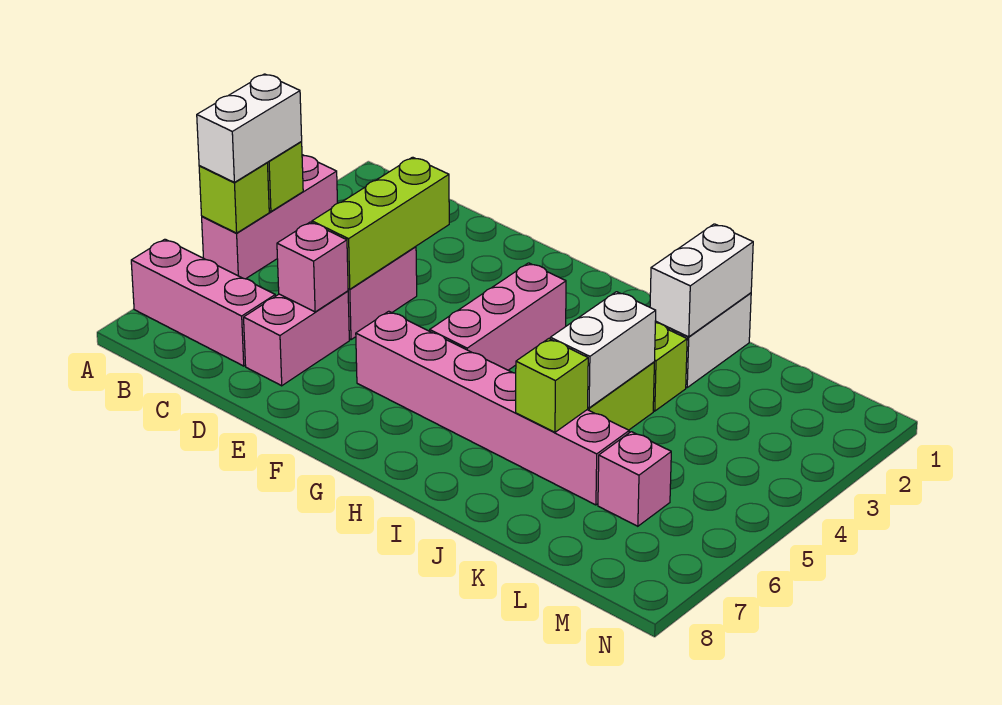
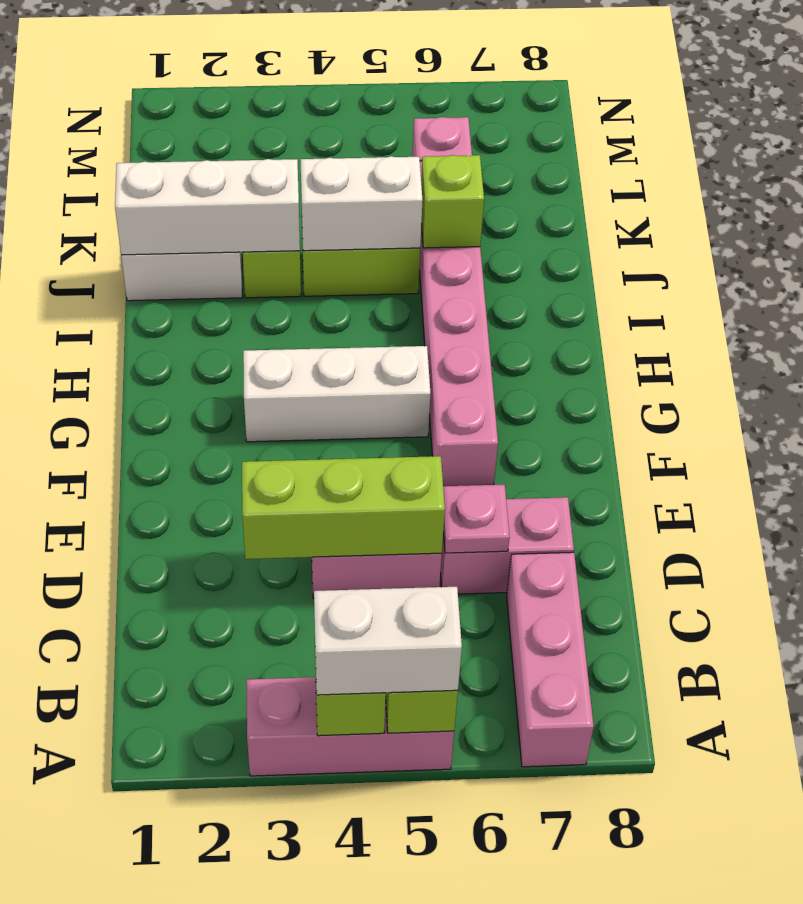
pink 1x1 brick [277,222,348,312] -> pink 1x1 plate [443,485,510,553]
pink 1x3 brick [430,263,566,370] -> white 1x3 brick [243,346,431,442]
white 1x2 brick [650,224,753,337] -> white 1x3 brick [115,159,300,255]

